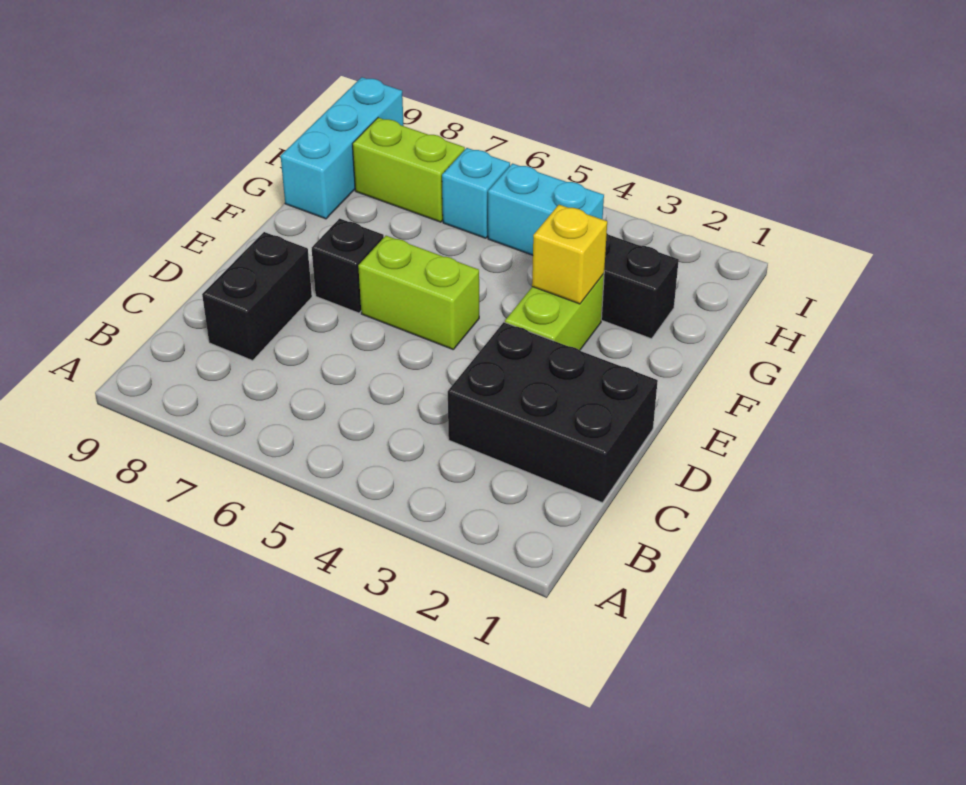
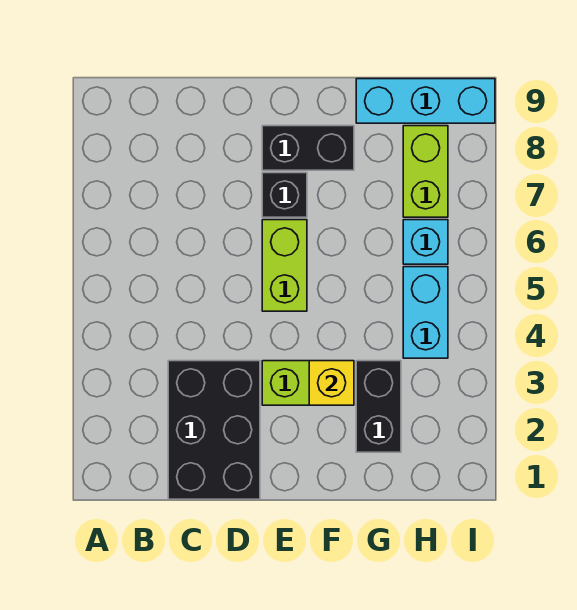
black 1x2 brick [202,232,312,360] -> black 1x2 brick moved to [262,126,354,170]

